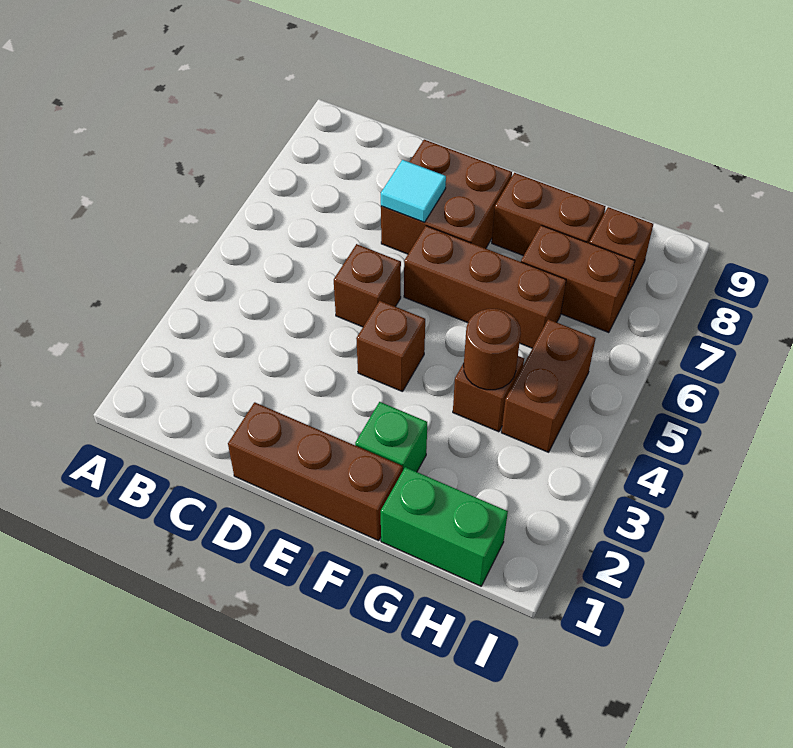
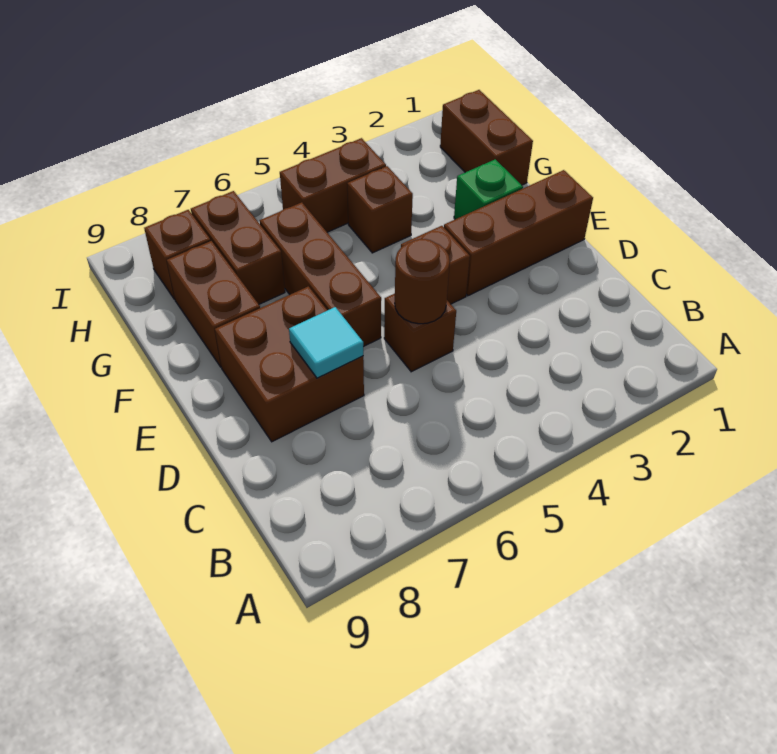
brown 1x3 brick [228,402,403,541] -> brown 1x3 brick turned to [444,170,593,296]
green 1x2 brick [381,467,508,586] -> brown 1x2 brick [440,90,533,185]
brown 1x1 round brick [464,309,521,390] -> brown 1x1 round brick moved to [395,239,450,324]

